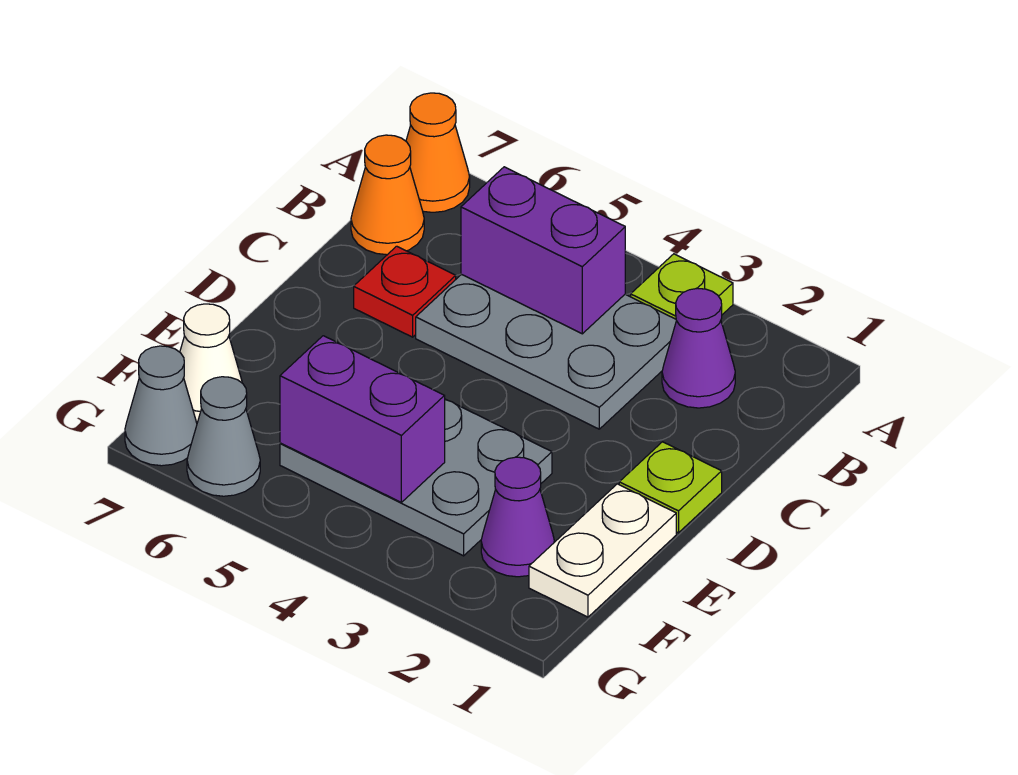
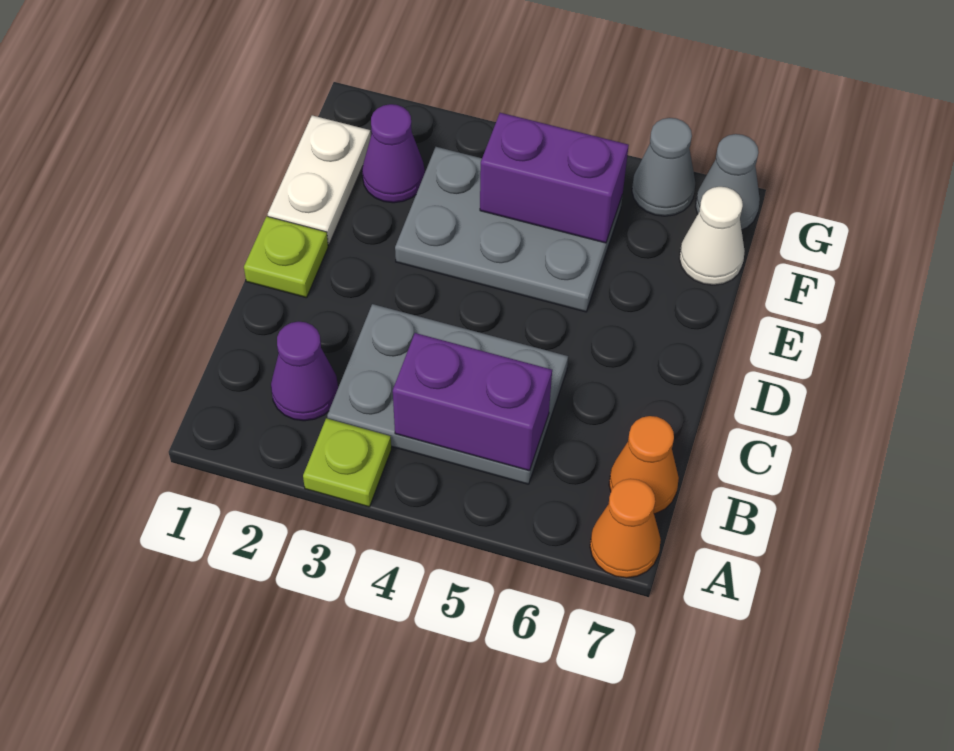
red 1x1 plate [354,246,456,337] -> none

